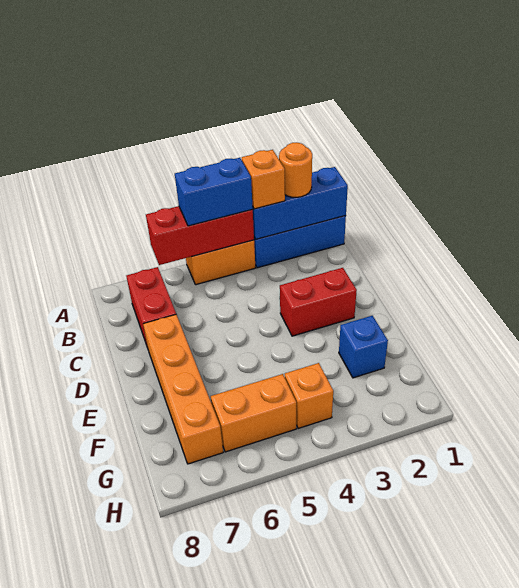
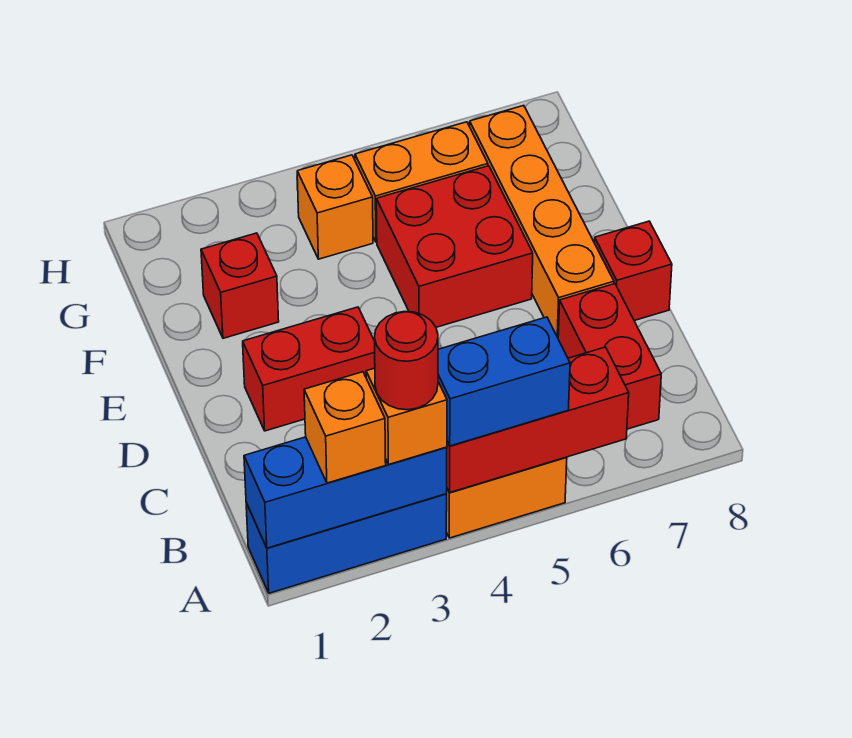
orange 1x1 round brick [279,143,312,197] -> orange 1x1 brick [304,372,386,483]
none -> red 1x1 round brick [375,311,438,410]
none -> red 1x1 brick [594,221,672,321]
none -> red 2x2 brick [376,166,533,327]
blue 1x1 brick [339,316,388,378] -> red 1x1 brick [201,233,279,338]

